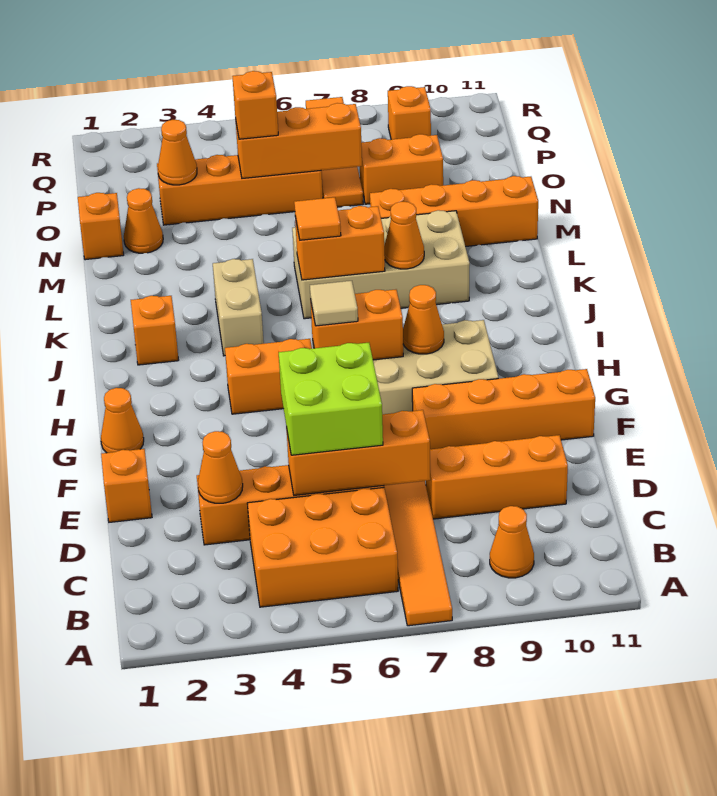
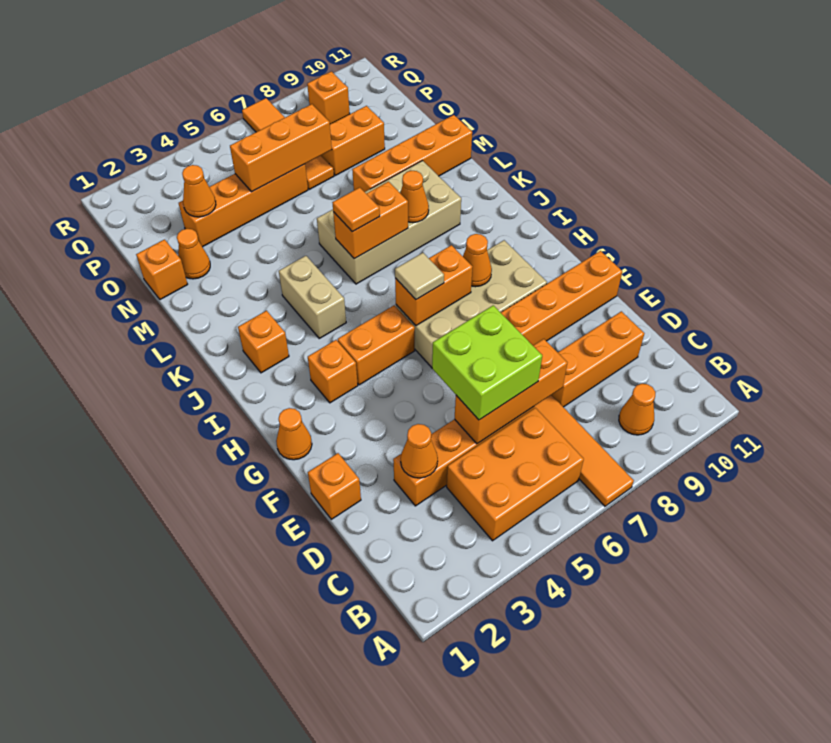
orange 1x1 brick [232,71,278,139] -> orange 1x1 brick moved to [308,340,358,403]

